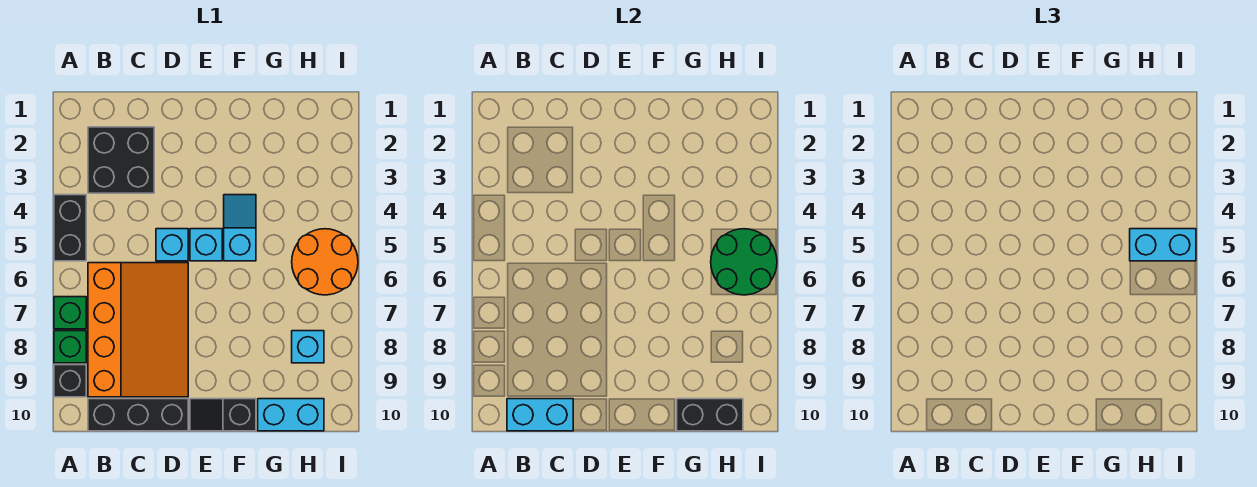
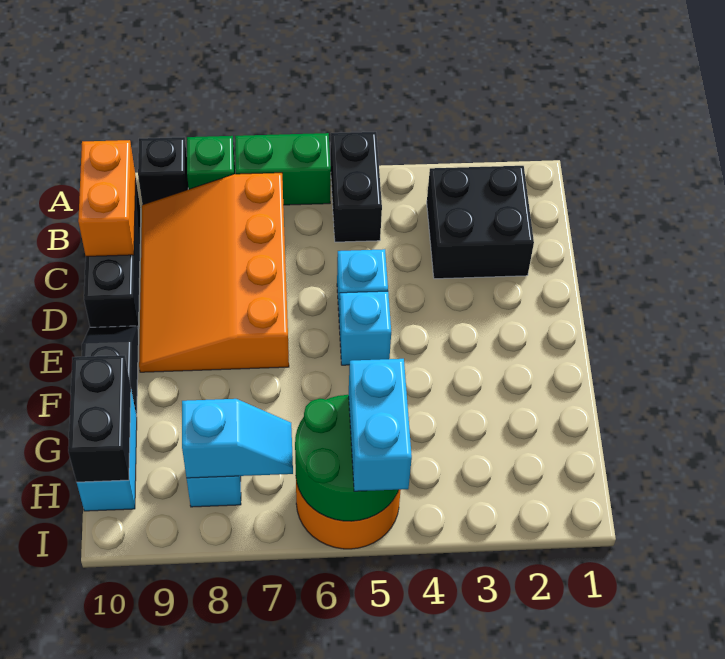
black 1x2 brick [54,195,86,261] -> black 1x2 brick turned to [331,132,382,242]
green 1x1 brick [54,297,86,329] -> green 1x2 brick [235,133,331,205]
orange 3x4 slope [88,263,188,397] -> orange 3x4 slope turned to [139,173,289,372]
cyan 1x2 brick [507,399,573,431] -> orange 1x2 brick [78,140,136,256]
cyan 1x2 slope [224,195,256,261] -> cyan 1x2 slope moved to [182,399,293,478]

